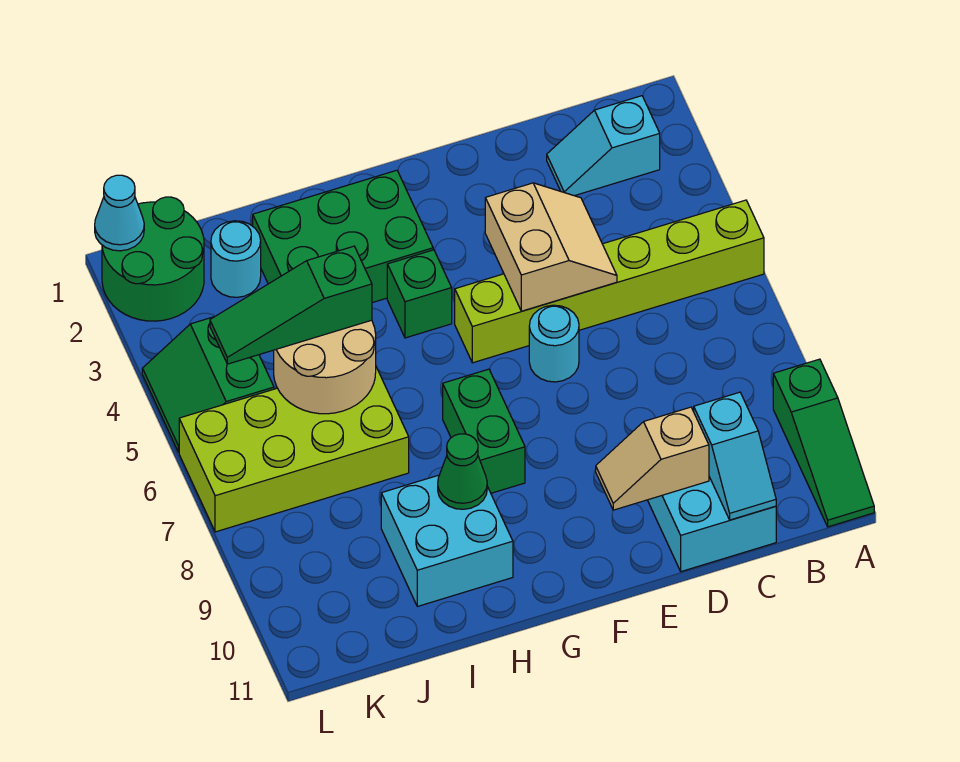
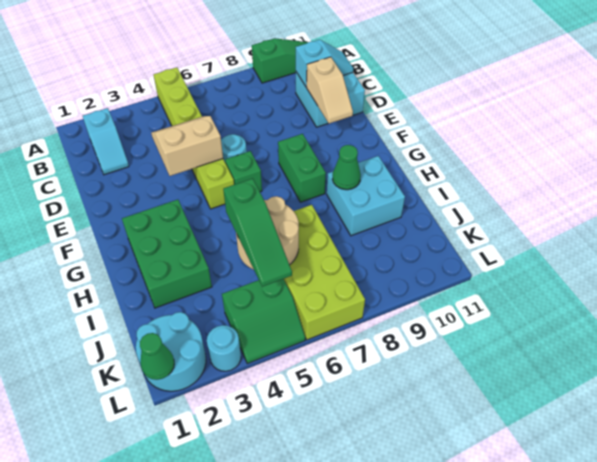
green 1x1 brick [387,250,452,338] -> green 1x1 brick moved to [225,151,262,192]
green 1x2 brick [443,369,525,493] -> green 1x2 brick turned to [278,134,326,202]
cyan 1x1 round brick [211,221,261,297] -> cyan 1x1 round brick moved to [207,325,241,371]
green 2x2 round brick [102,197,204,321] -> cyan 2x2 round brick [136,312,206,391]
cyan 1x1 cone [95,175,144,251] -> green 1x1 cone [140,333,174,380]

